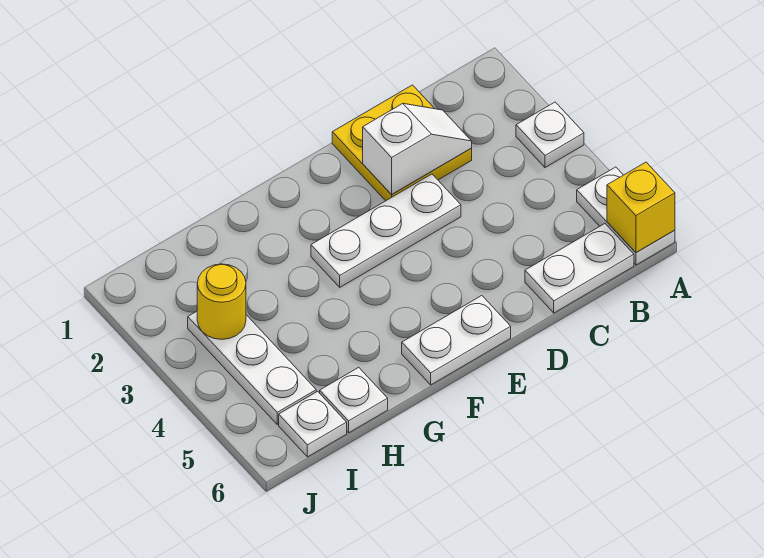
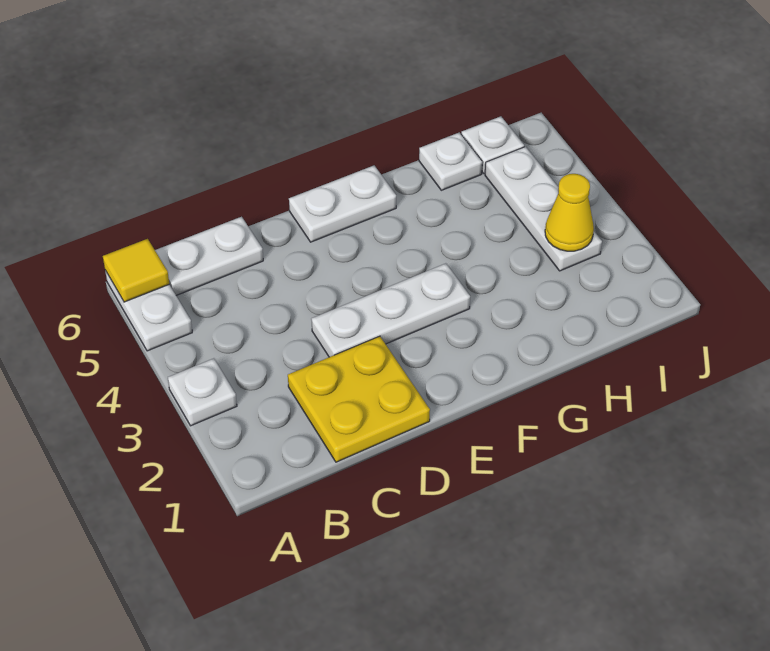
yellow 1x1 brick [607,162,675,253] -> yellow 1x1 tile [103,239,169,302]
white 1x2 slope [363,103,472,195] -> none
yellow 1x1 round brick [197,264,246,339] -> yellow 1x1 cone [545,174,594,251]

